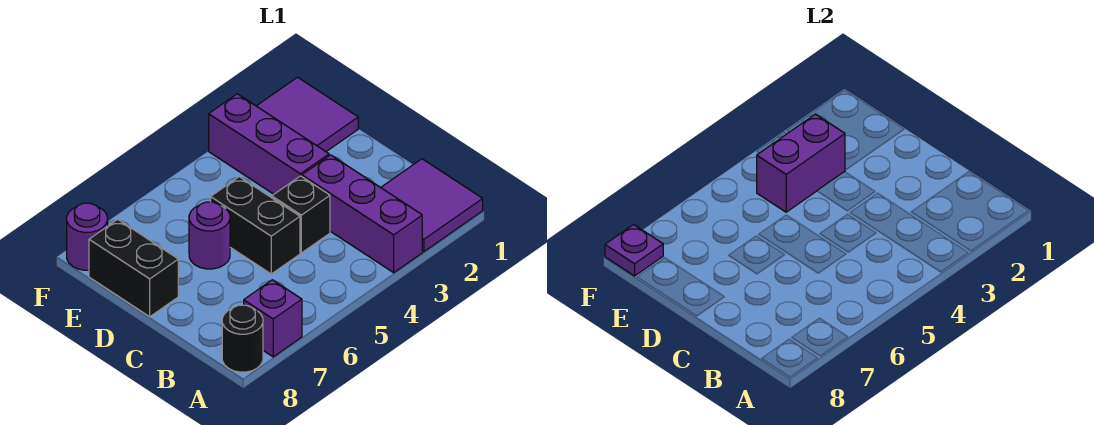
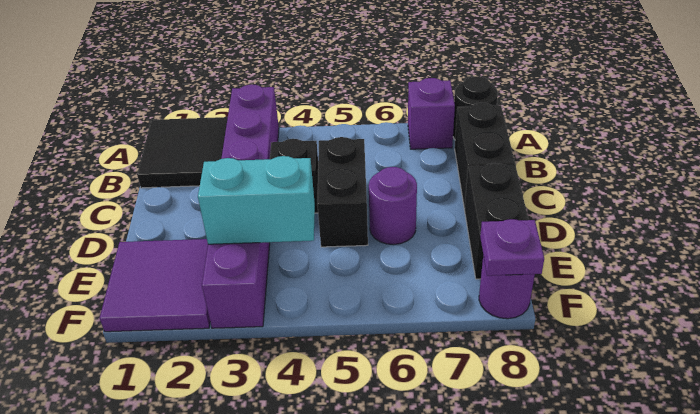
purple 2x2 tile [381,159,483,252] -> black 2x2 tile [137,117,228,188]
none -> black 1x2 brick [455,103,515,208]
purple 1x2 brick [757,114,845,212] -> cyan 1x2 brick [198,156,315,244]

